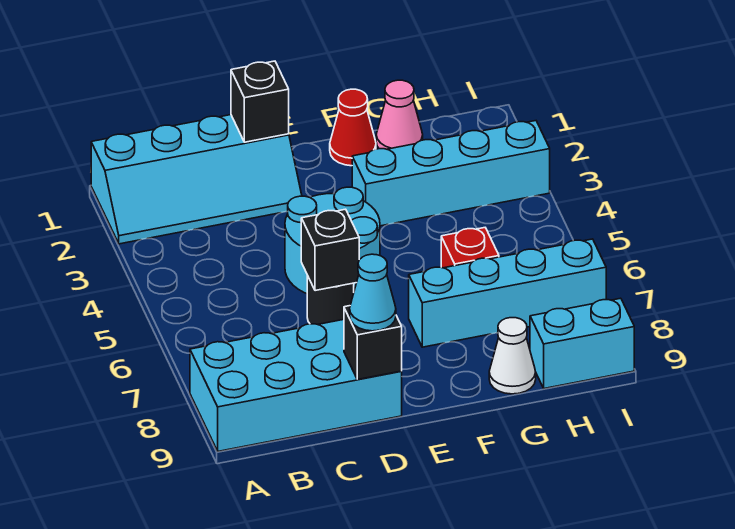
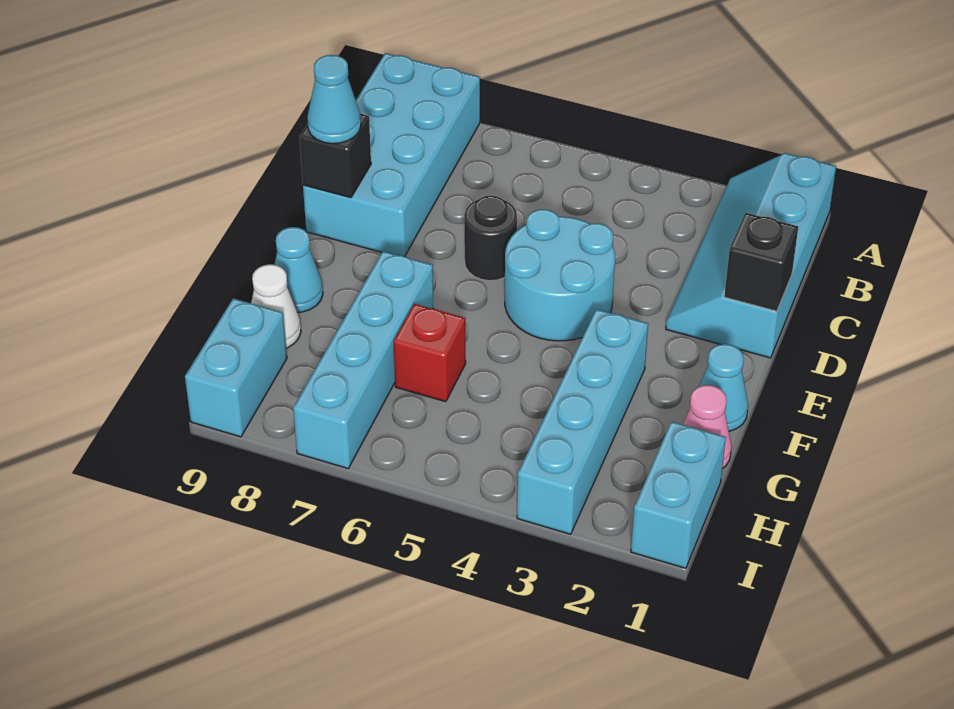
black 1x1 brick [301,209,359,291] -> none
red 1x1 cone [330,89,376,166] -> cyan 1x1 cone [699,344,748,431]
none -> cyan 1x1 cone [274,227,323,312]
none -> cyan 1x2 brick [631,421,726,568]

